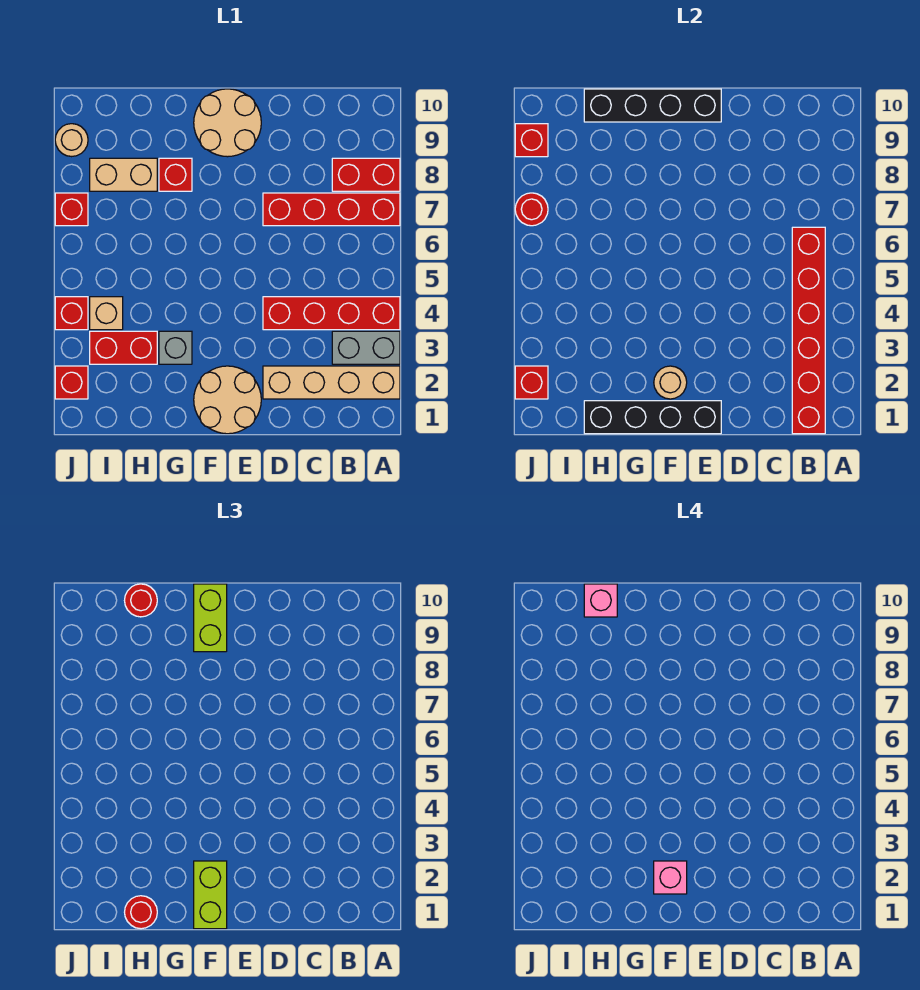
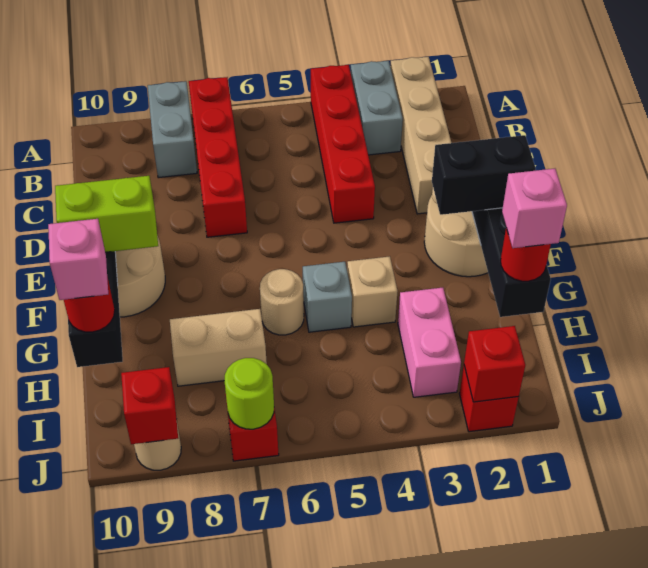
red 1x2 brick [332,158,400,191] -> grey 1x2 brick [148,81,197,178]
red 1x6 brick [792,227,825,434] -> none
lime 1x2 brick [194,861,227,929] -> black 1x2 brick [432,135,536,215]
tan 1x1 round brick [654,366,687,399] -> tan 1x1 round brick moved to [260,269,304,335]
pink 1x1 brick [654,861,687,894] -> pink 1x1 brick moved to [502,169,567,248]
grey 1x1 brick [159,331,192,364] -> grey 1x1 brick moved to [303,262,352,332]
red 1x1 brick [159,158,192,191] -> none
red 1x2 brick [90,331,157,364] -> pink 1x2 brick [398,288,461,397]
tan 1x2 brick [90,158,157,191] -> tan 1x2 brick turned to [170,309,267,386]
tan 1x1 brick [90,297,123,330] -> tan 1x1 brick moved to [347,256,398,327]
red 1x1 brick [55,297,88,330] -> none
red 1x1 round brick [515,193,548,226] -> lime 1x1 round brick [224,358,274,429]

